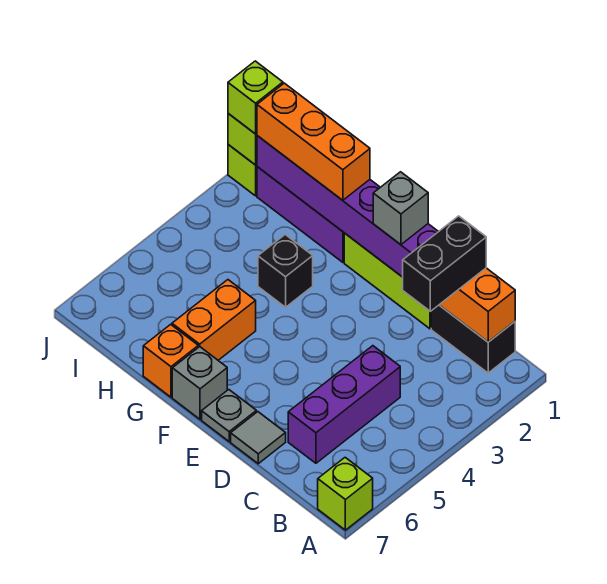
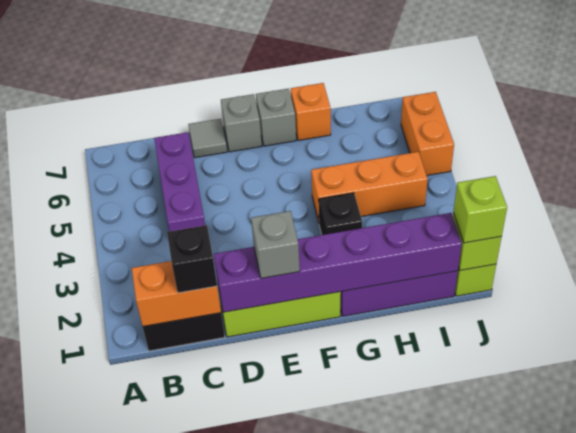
lime 1x1 brick [318,458,373,530] -> none
black 1x2 brick [403,216,486,311] -> black 1x1 brick [167,225,217,293]
grey 1x1 plate [202,390,256,441] -> grey 1x1 brick [221,94,262,152]
orange 1x3 brick [257,83,370,200] -> orange 1x3 brick moved to [311,152,428,222]
orange 1x2 brick [172,280,256,360] -> orange 1x2 brick moved to [401,92,454,176]

